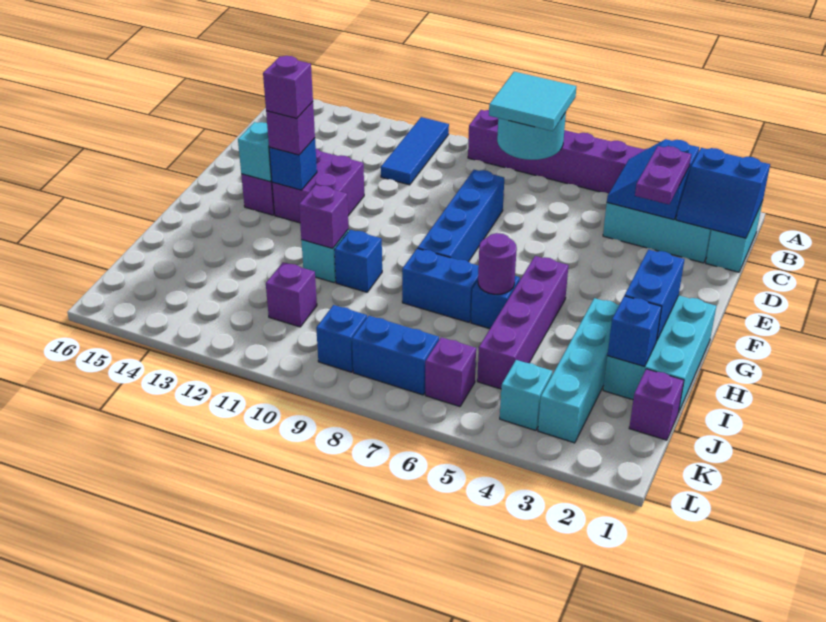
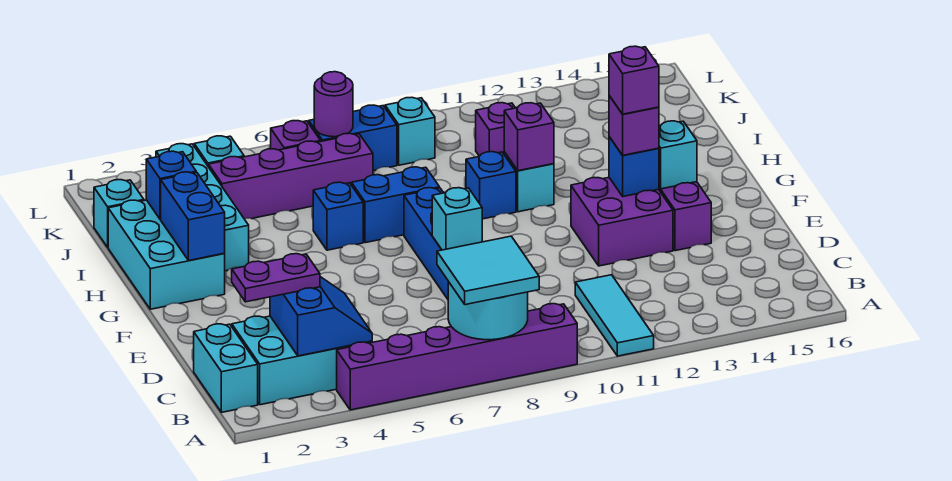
blue 1x3 tile [381,117,449,185] -> cyan 1x3 tile [575,275,654,356]
blue 2x2 slope [676,148,770,238] -> none
purple 1x2 plate [635,146,691,204] -> purple 1x2 plate turned to [232,254,320,302]
none -> cyan 1x1 brick [432,188,482,250]
purple 1x4 brick [477,256,569,389] -> purple 1x4 brick turned to [209,133,373,219]
purple 1x1 round brick [478,233,517,294] -> purple 1x1 round brick moved to [314,72,353,137]
purple 1x1 brick [629,369,684,440] -> cyan 1x1 brick [94,180,144,247]
blue 1x1 brick [316,305,367,372] -> cyan 1x1 brick [385,97,435,165]

